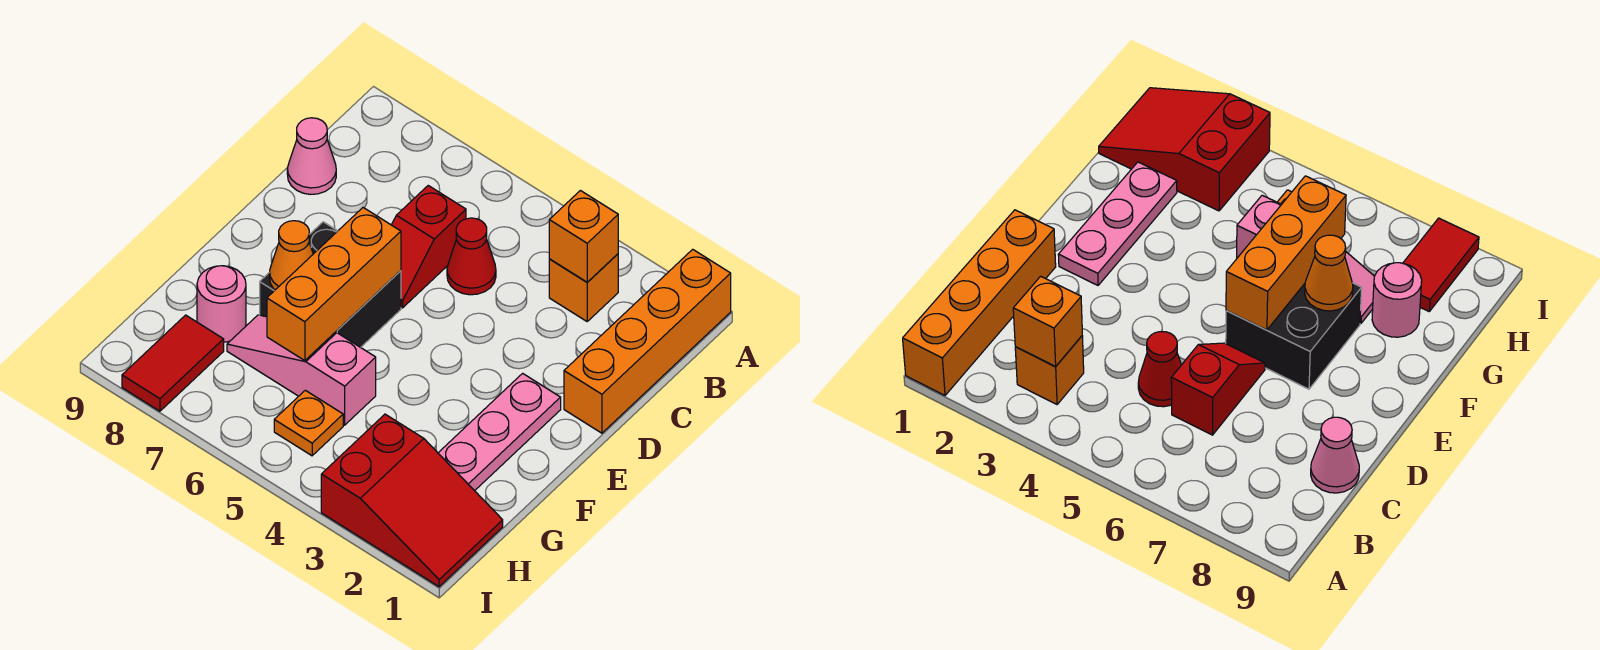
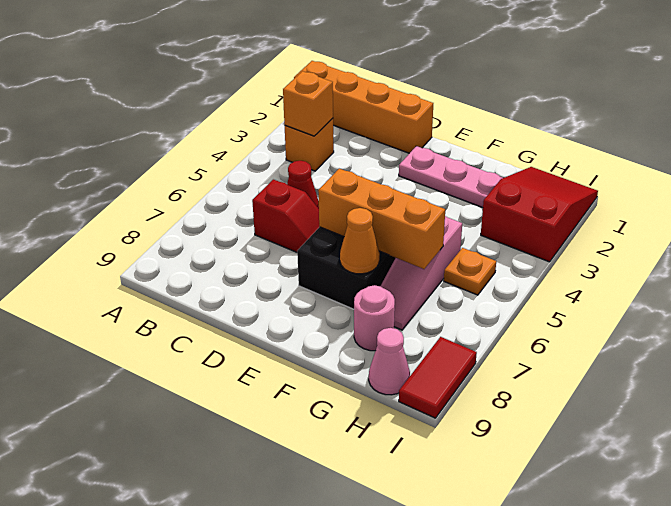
pink 1x1 cone [287,118,336,194] -> pink 1x1 cone moved to [369,328,410,395]
red 1x2 tile [122,315,224,411] -> red 1x2 tile turned to [399,337,477,418]

